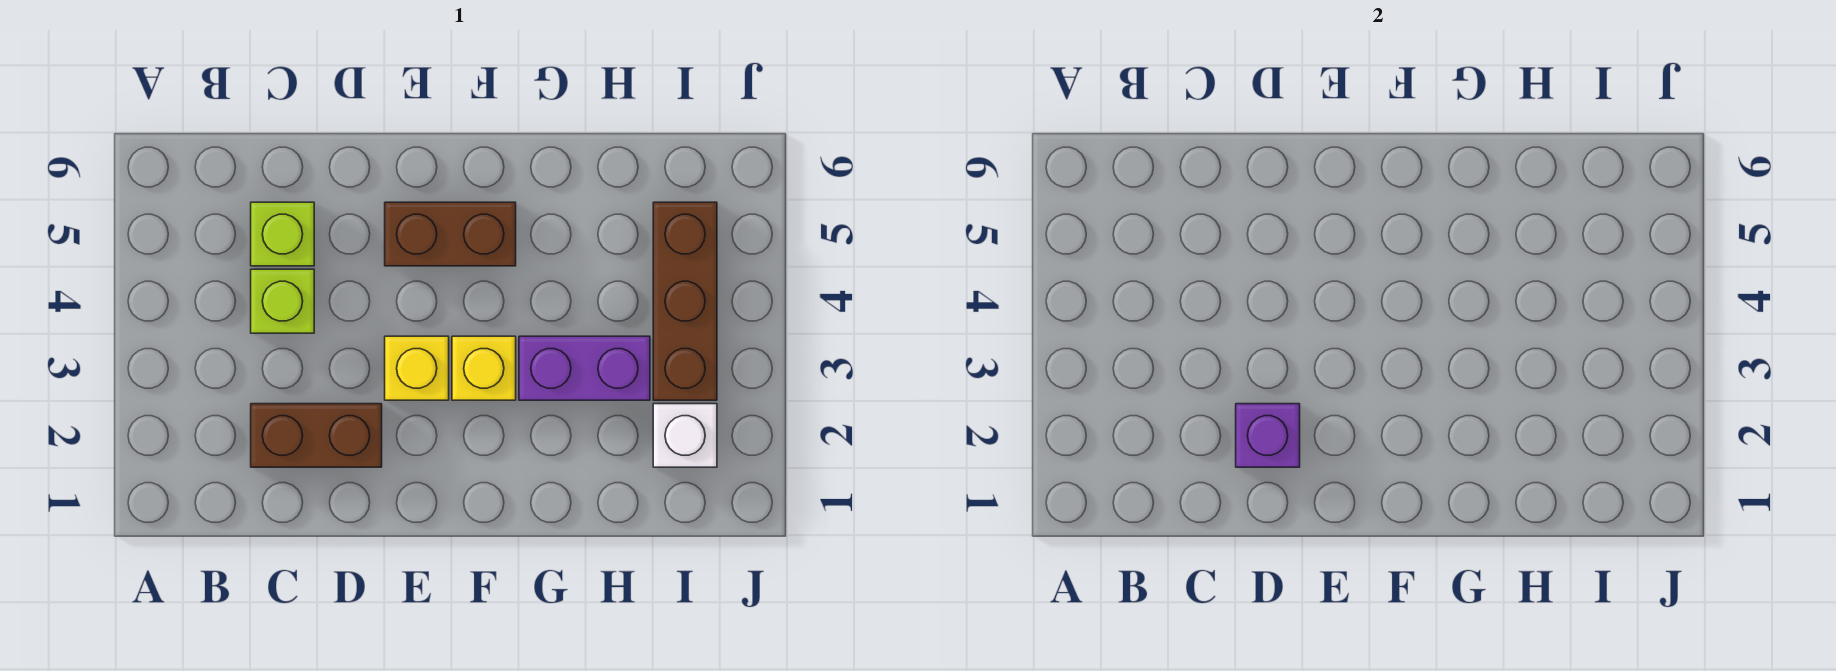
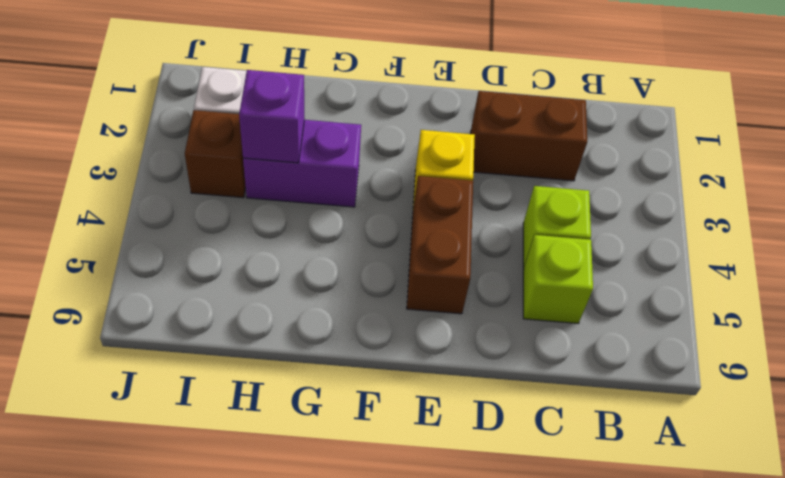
purple 1x1 brick [1236,404,1300,467] -> purple 1x1 brick moved to [239,70,305,163]
brown 1x2 brick [385,202,516,266] -> brown 1x2 brick turned to [407,176,473,314]
yellow 1x1 brick [452,336,516,400] -> none
brown 1x3 brick [653,202,717,400] -> brown 1x1 brick [185,110,246,198]

